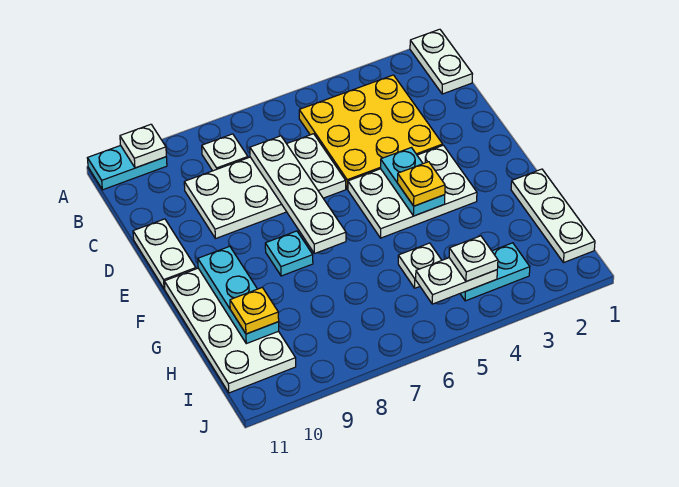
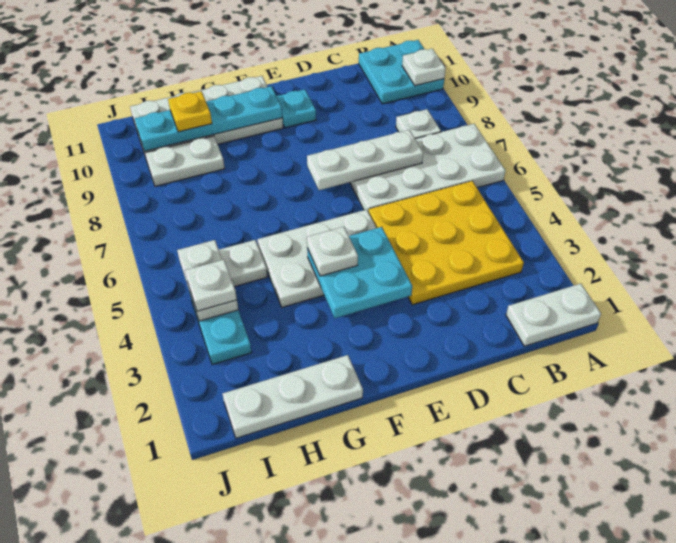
cyan 1x2 plate [87,145,167,190] -> cyan 2x2 plate [359,40,444,104]
white 2x4 plate [184,134,346,239] -> white 2x4 plate turned to [350,124,505,212]
white 1x4 plate [250,136,346,254] -> white 1x3 plate [307,130,423,190]
white 1x2 plate [133,219,196,289] -> white 1x2 plate moved to [145,136,225,186]
white 2x3 plate [348,145,477,238] -> white 2x3 plate turned to [257,210,376,307]
cyan 1x2 plate [381,148,445,216] -> cyan 2x2 plate [307,227,412,318]
yellow 1x1 plate [397,162,445,206] -> white 1x1 plate [307,227,358,276]
cyan 1x1 plate [265,231,313,276] -> cyan 1x1 plate moved to [277,89,316,128]
cyan 1x3 plate [198,246,279,344] -> cyan 1x4 plate [135,86,282,151]

